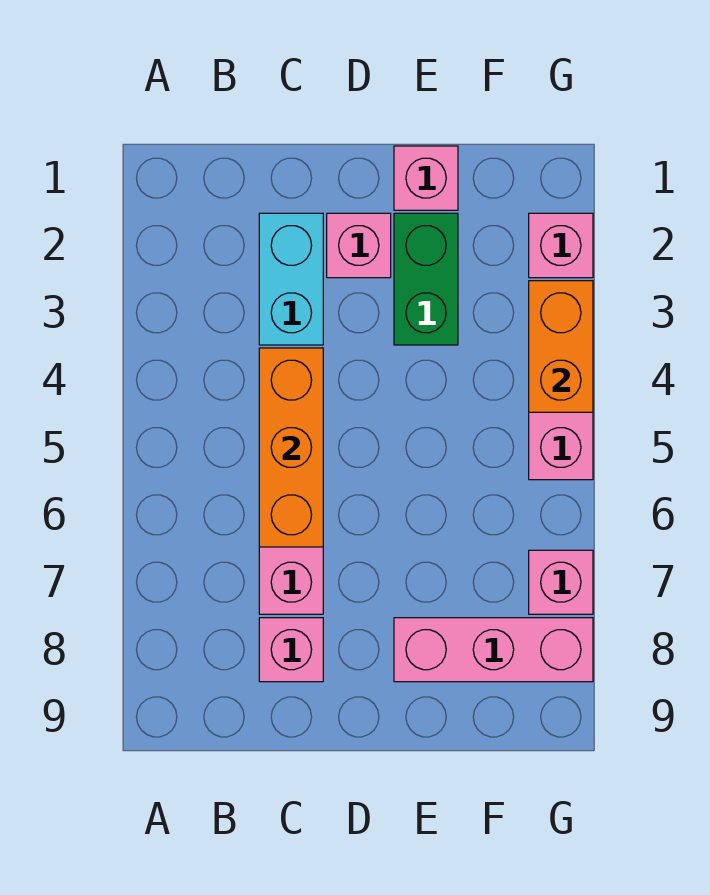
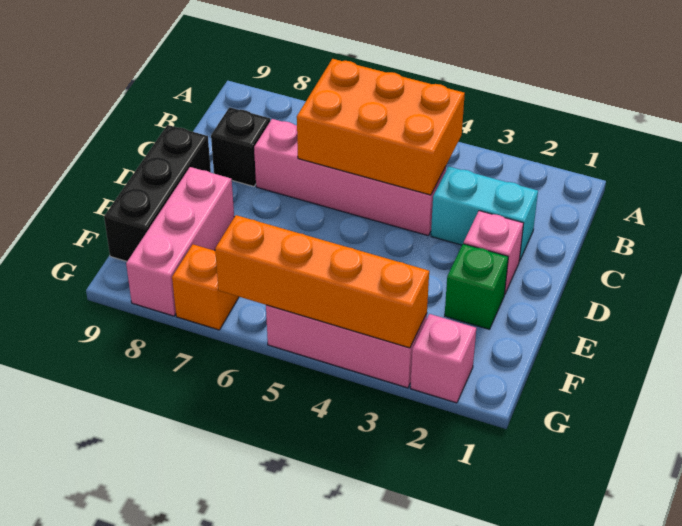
orange 1x3 brick [259,348,323,547] -> orange 2x3 brick [297,59,465,195]
pink 1x1 brick [259,618,323,682] -> black 1x1 brick [211,107,270,186]
none -> black 1x3 brick [104,125,211,261]
pink 1x1 brick [394,146,458,210] -> none
green 1x2 brick [394,213,458,345] -> green 1x1 brick [445,244,508,329]
orange 1x2 brick [529,281,593,412] -> orange 1x4 brick [215,215,429,348]
pink 1x1 brick [529,550,593,614] -> orange 1x1 brick [172,244,239,330]

